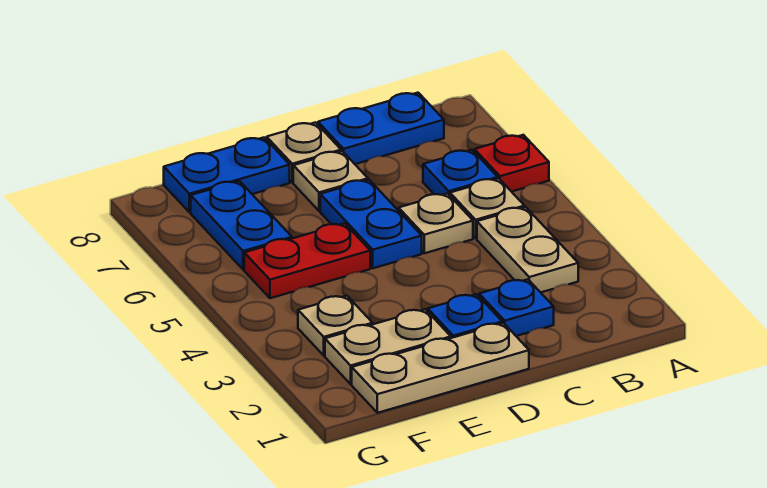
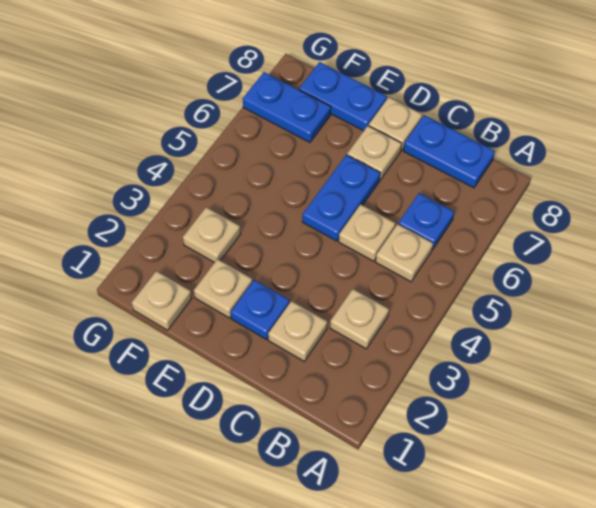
red 1x1 plate [475,135,549,192] -> none
tan 1x2 plate [477,207,578,292] -> tan 1x1 plate [330,289,389,349]
blue 1x1 plate [479,279,554,336] -> tan 1x1 plate [268,301,327,361]
tan 1x3 plate [352,323,529,413] -> tan 1x1 plate [132,271,192,330]
tan 1x2 plate [325,309,451,384] -> tan 1x1 plate [194,259,252,318]
red 1x2 plate [244,223,370,298] -> none
blue 1x2 plate [191,181,292,270] -> blue 1x2 plate turned to [243,72,331,143]

